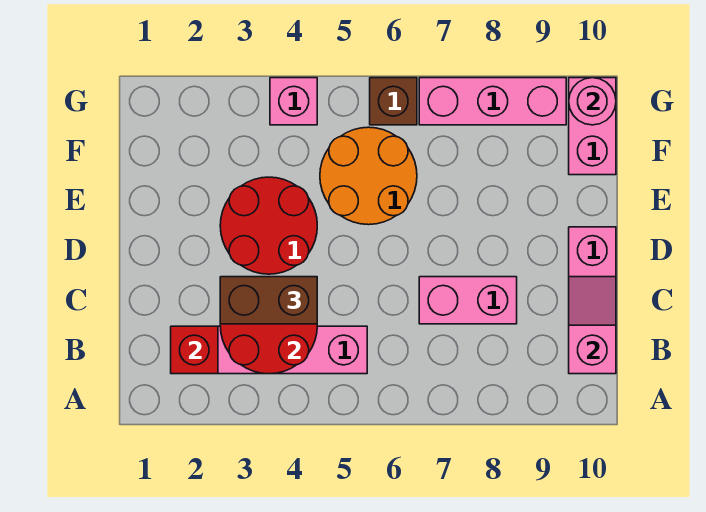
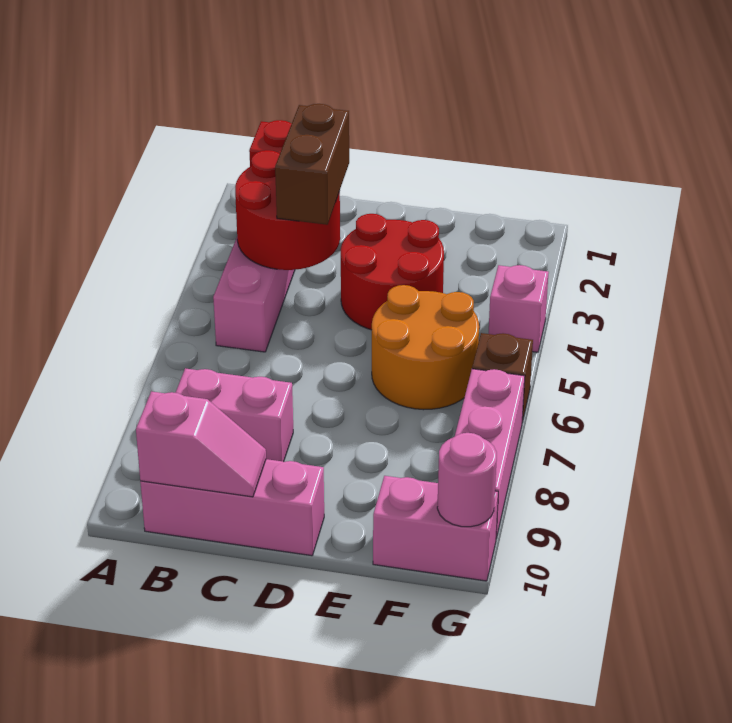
pink 1x2 brick [419,277,517,324] -> pink 1x2 brick turned to [175,368,293,462]

